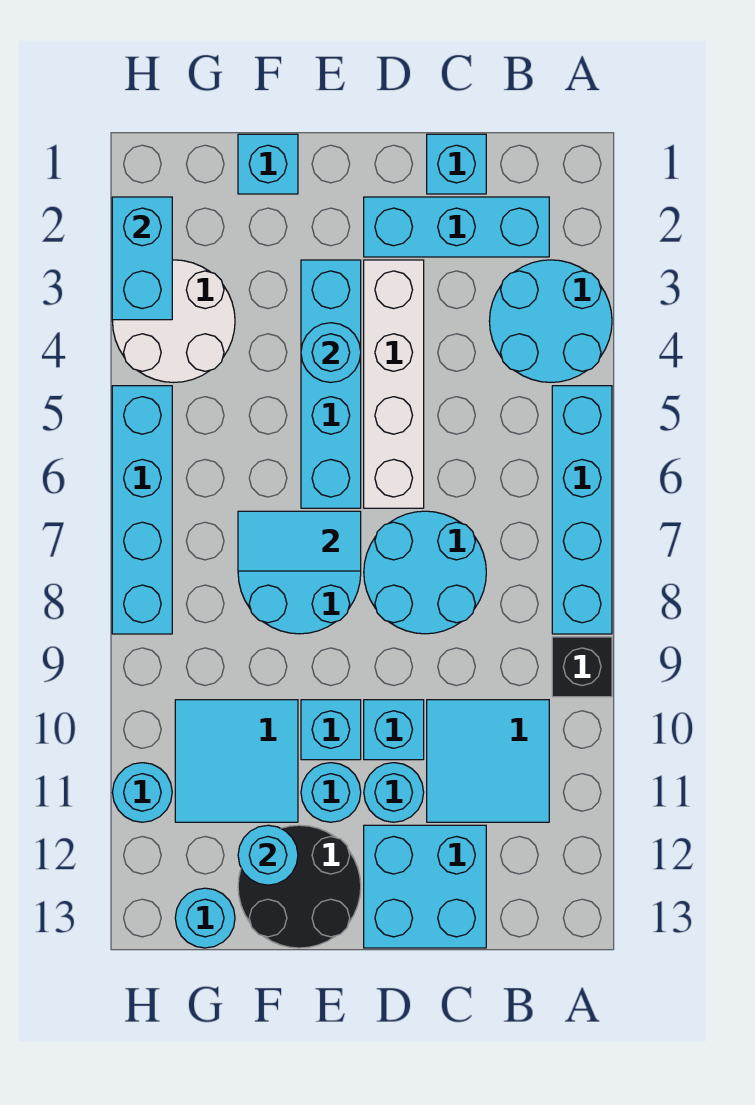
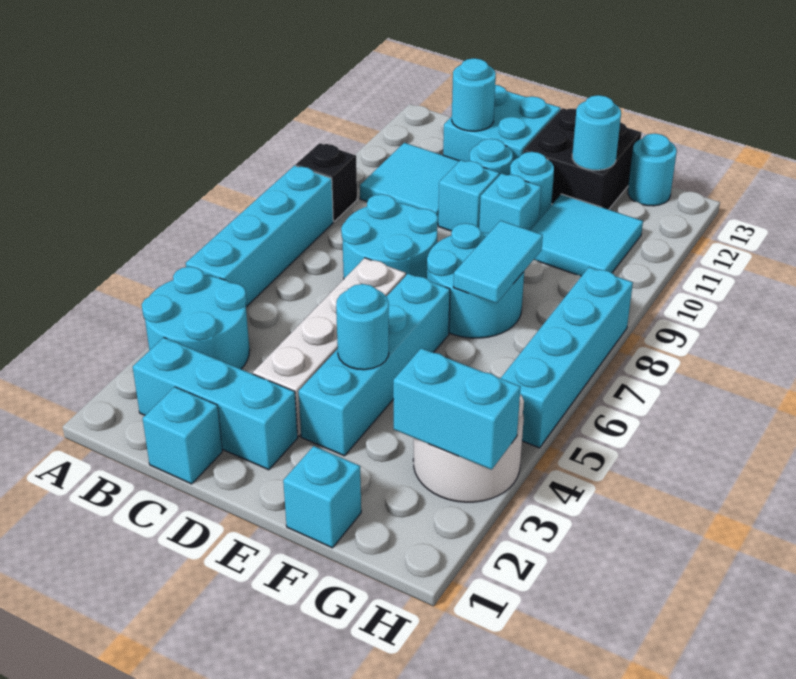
cyan 1x2 tile [238,511,361,571] -> cyan 1x2 tile turned to [453,221,543,303]
black 2x2 round brick [238,825,361,948] -> black 2x2 brick [523,108,641,210]
cyan 1x2 brick [112,197,172,320] -> cyan 1x2 brick turned to [393,348,521,470]
cyan 1x1 round brick [113,763,172,822] -> cyan 1x1 round brick moved to [452,58,496,131]

